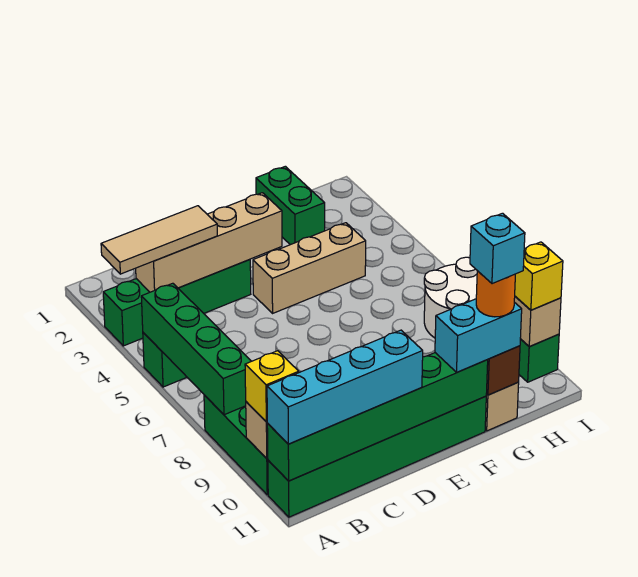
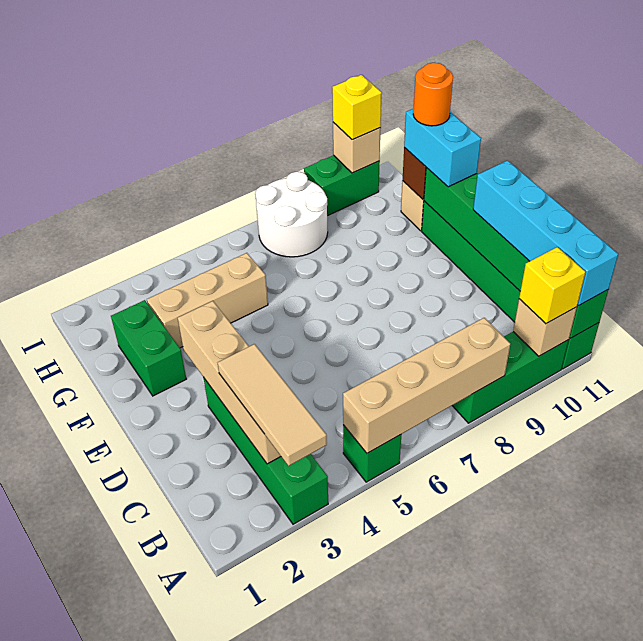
green 1x4 brick [141,283,251,415] -> tan 1x4 brick [343,318,510,453]
tan 1x3 brick [253,223,366,313] -> tan 1x3 brick turned to [147,253,268,348]
green 1x2 brick [256,166,325,245] -> green 1x2 brick turned to [111,300,186,396]
cyan 1x1 brick [470,213,525,284] -> none

